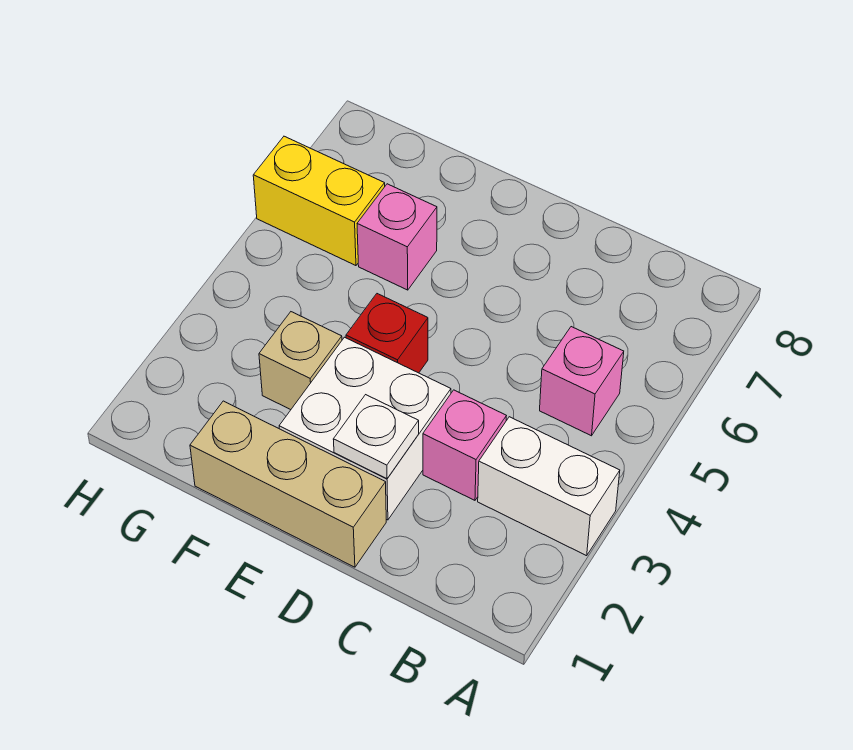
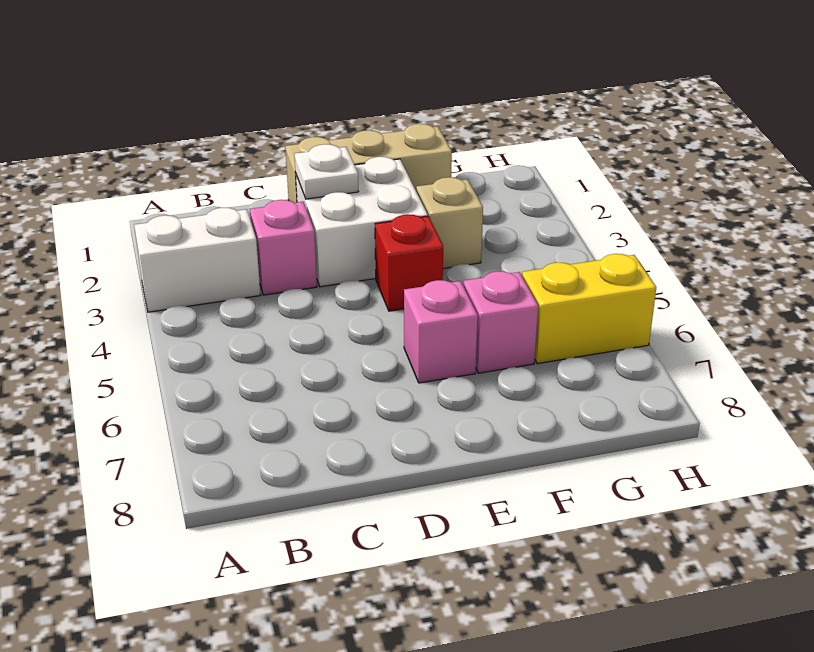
pink 1x1 brick [540,327,624,436] -> pink 1x1 brick moved to [404,280,478,383]

